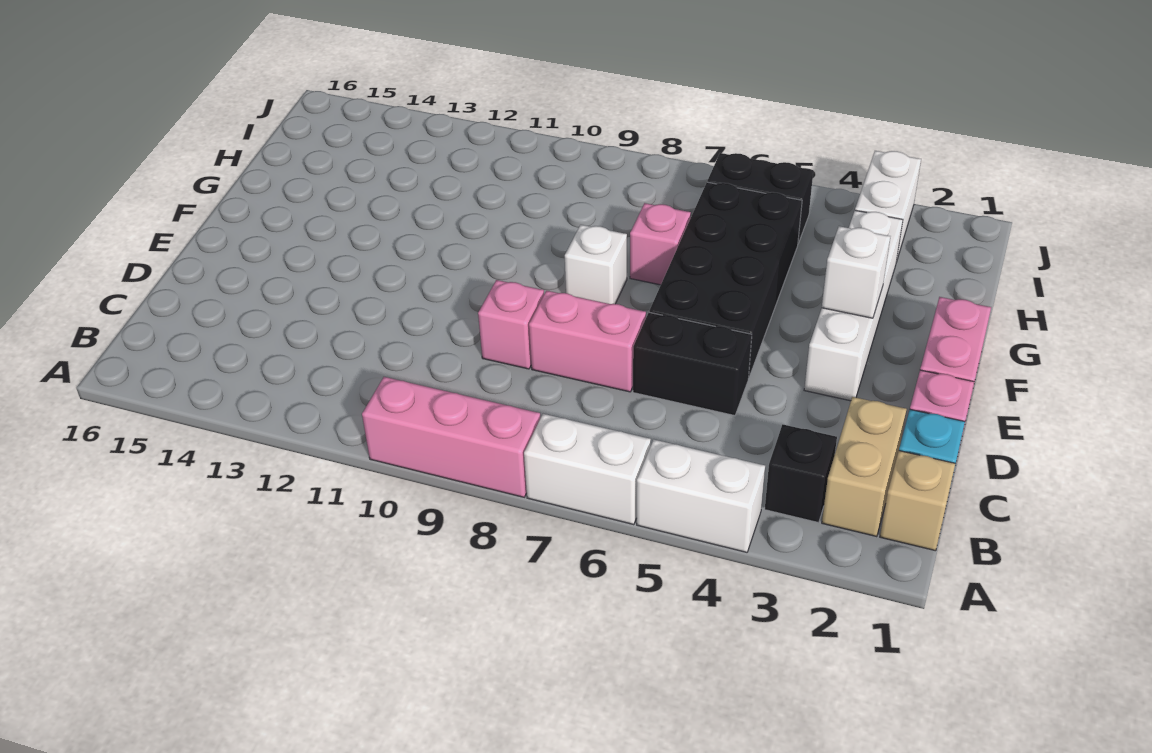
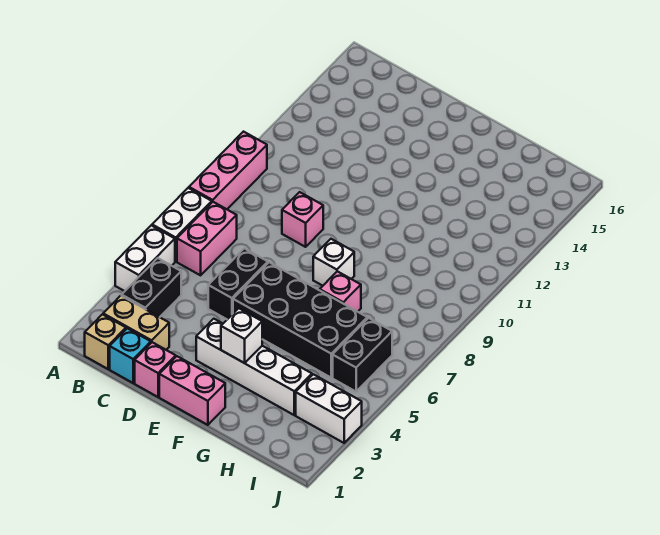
black 1x1 brick [765,424,837,523] -> black 1x2 brick [122,258,181,317]
pink 1x2 brick [529,291,646,392] -> pink 1x2 brick moved to [177,202,237,275]

